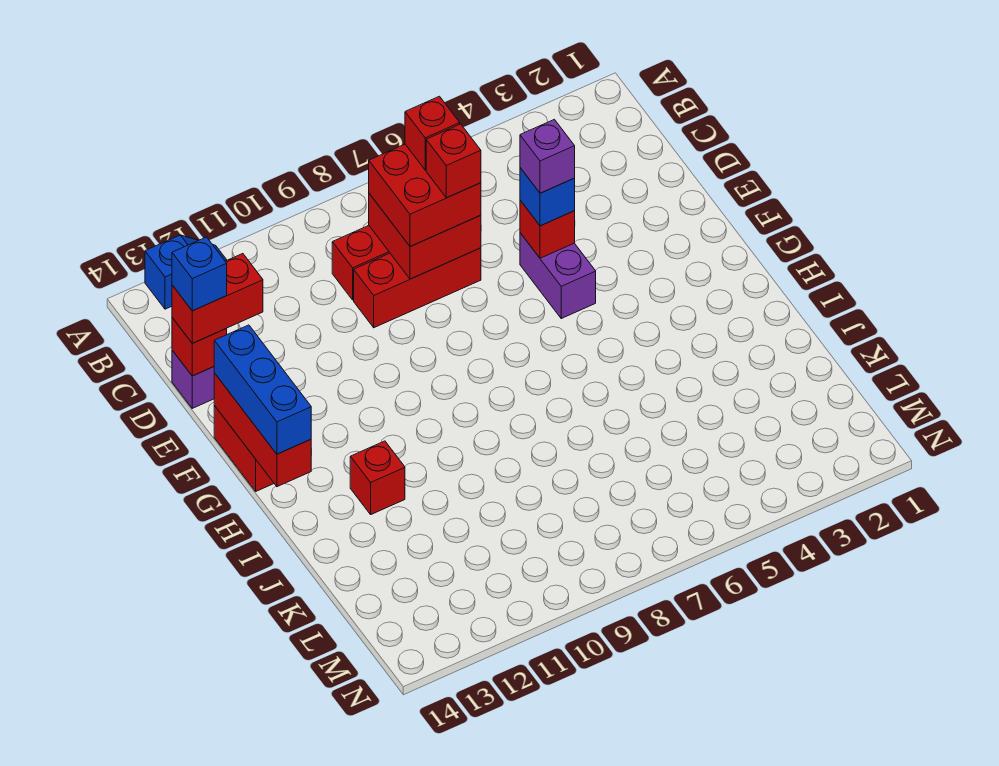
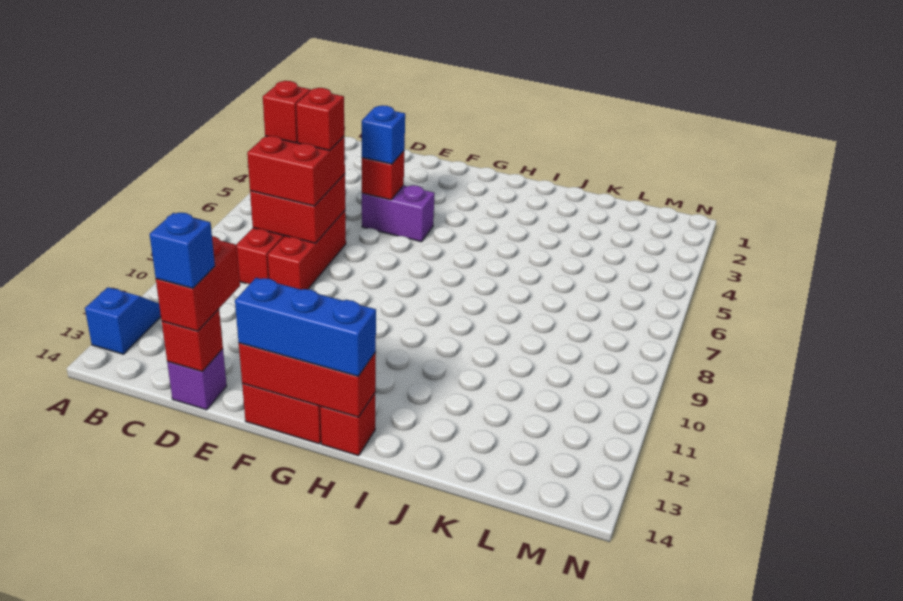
purple 1x1 brick [520,119,575,193] -> none
red 1x1 brick [350,441,405,514] -> red 1x1 brick moved to [320,393,375,456]

